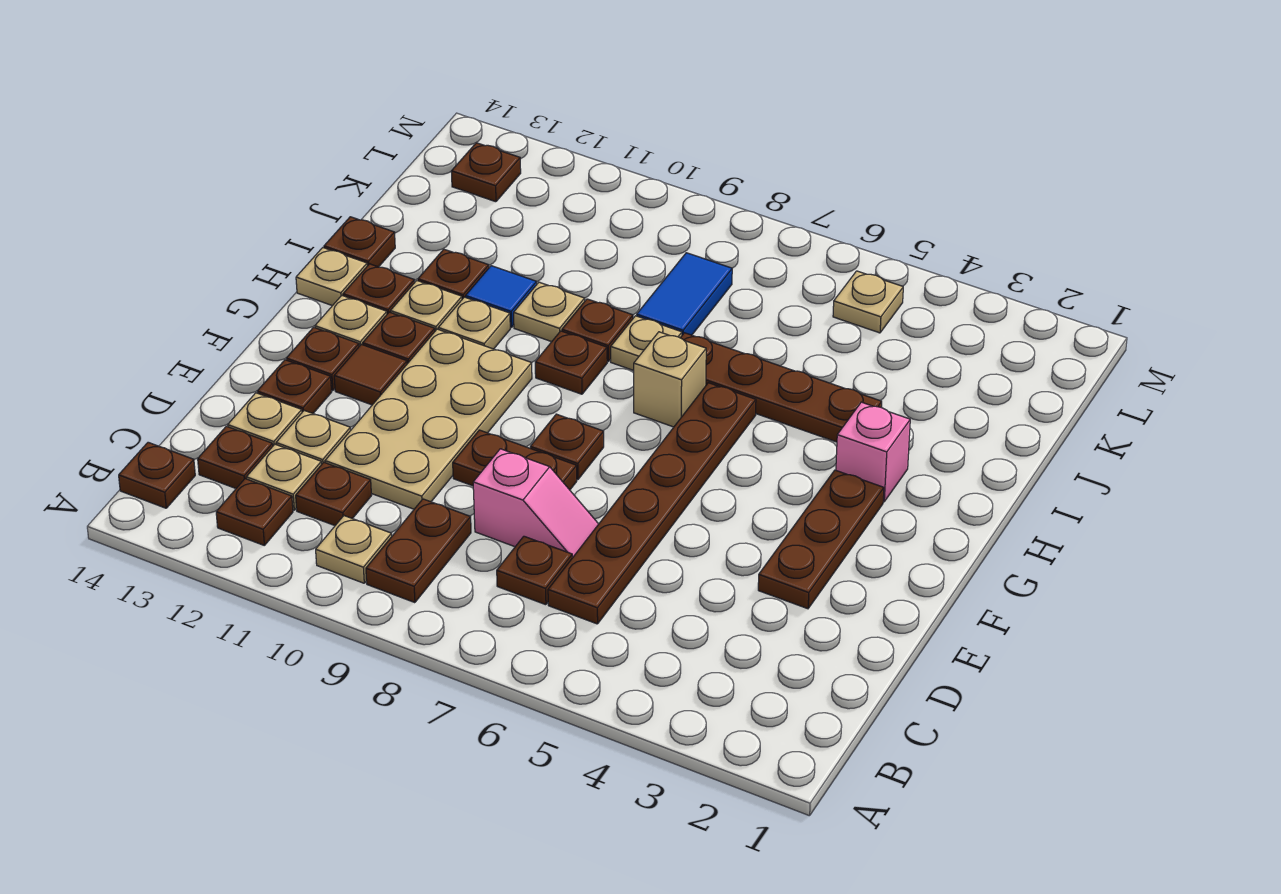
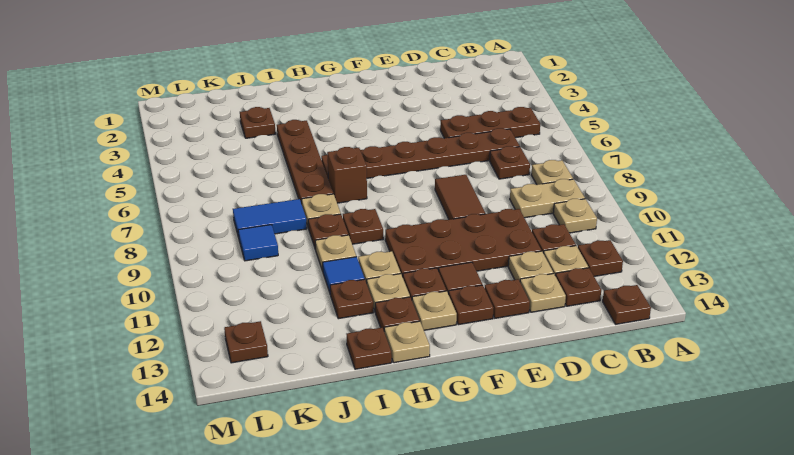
brown 1x2 plate [366,499,471,603] -> tan 1x2 plate [510,179,585,218]
pink 1x2 slope [473,449,598,558] -> none
tan 2x4 plate [325,329,532,509] -> brown 2x4 plate [385,209,541,277]
brown 1x3 plate [758,470,884,609] -> brown 1x3 plate moved to [440,107,540,138]
brown 1x2 plate [453,430,577,490] -> brown 1x2 tile [435,175,485,220]
brown 1x1 plate [530,414,604,480] -> brown 1x1 plate moved to [240,107,276,138]
pink 1x1 brick [836,402,910,502] -> none
tan 1x1 brick [634,332,706,427] -> brown 1x1 brick [327,147,367,203]
none -> blue 1x1 tile [238,225,278,261]
tan 1x1 plate [833,271,903,333] -> tan 1x1 plate moved to [531,160,573,185]

